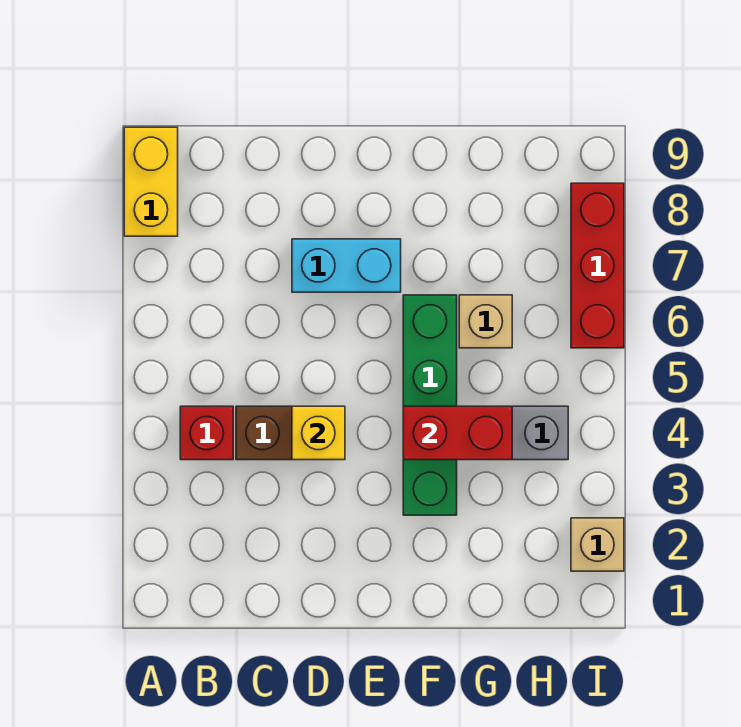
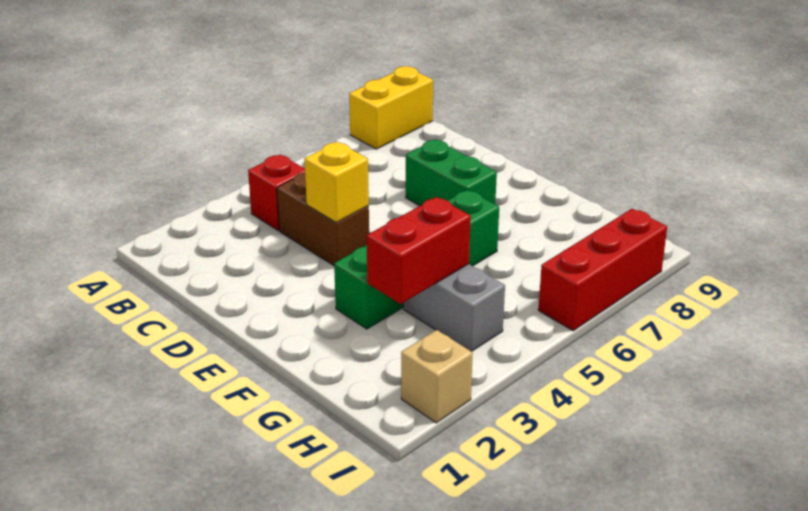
cyan 1x2 brick [292,239,401,292] -> green 1x2 brick [406,140,497,206]
red 1x2 brick [403,406,512,460] -> red 1x2 brick turned to [367,197,471,304]
tan 1x1 brick [459,295,512,348] -> none

